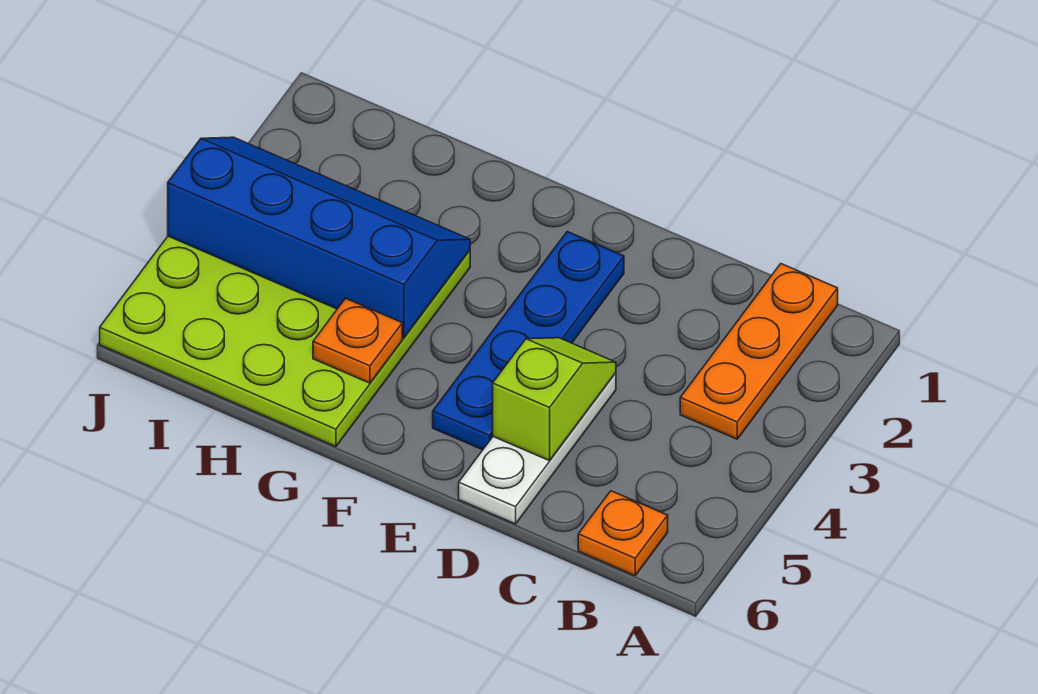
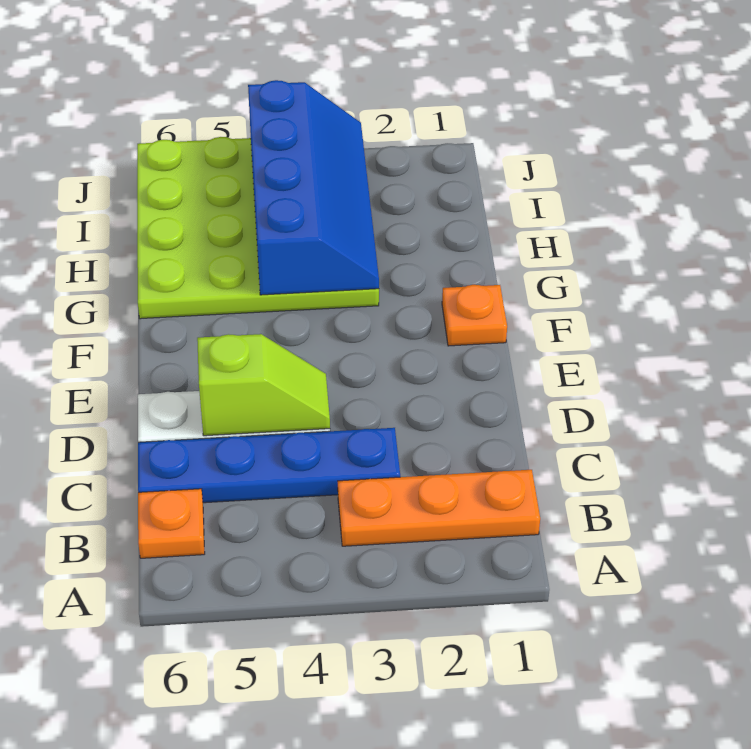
blue 1x4 plate [433,232,624,450] -> blue 1x4 plate moved to [138,428,400,503]
orange 1x1 plate [313,298,402,383] -> orange 1x1 plate moved to [442,285,507,346]

